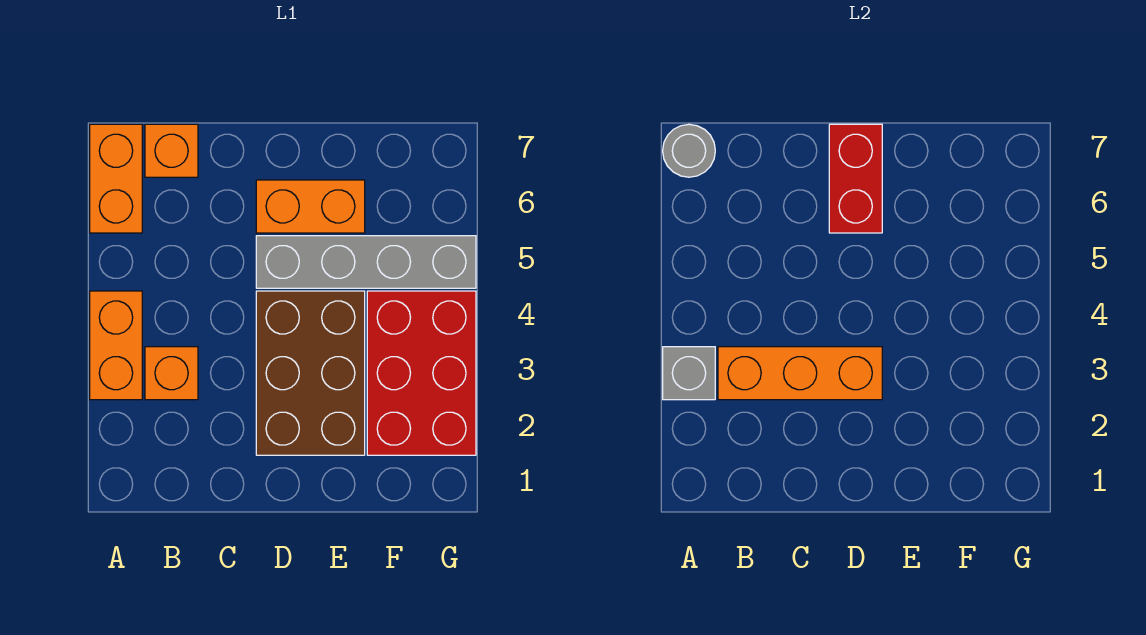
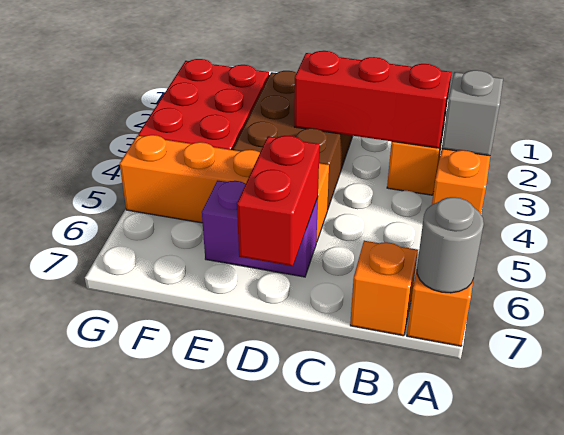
orange 1x3 brick [718,347,882,400] -> red 1x3 brick [294,51,452,148]
grey 1x4 brick [256,236,476,288] -> orange 1x4 brick [120,135,329,242]
orange 1x2 brick [256,180,365,233] -> purple 1x2 brick [202,180,318,277]

